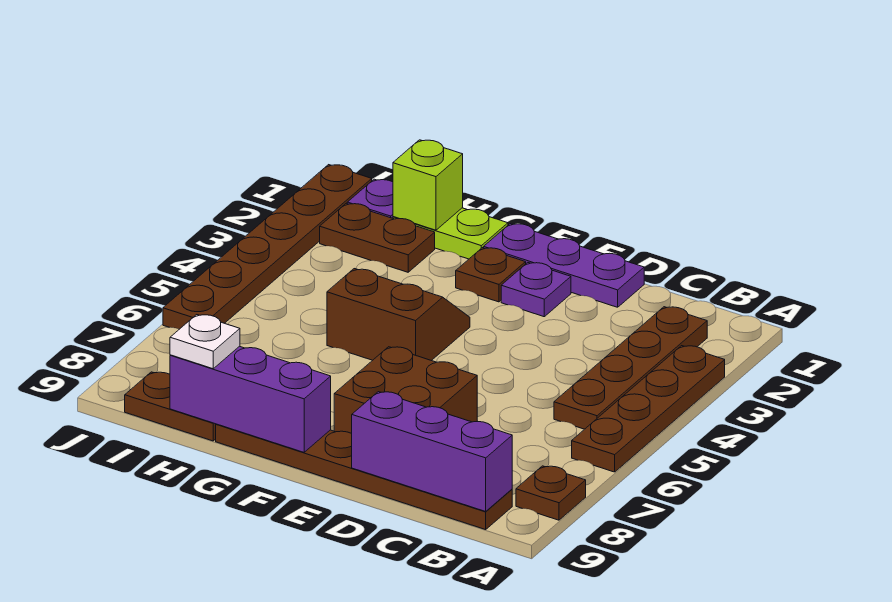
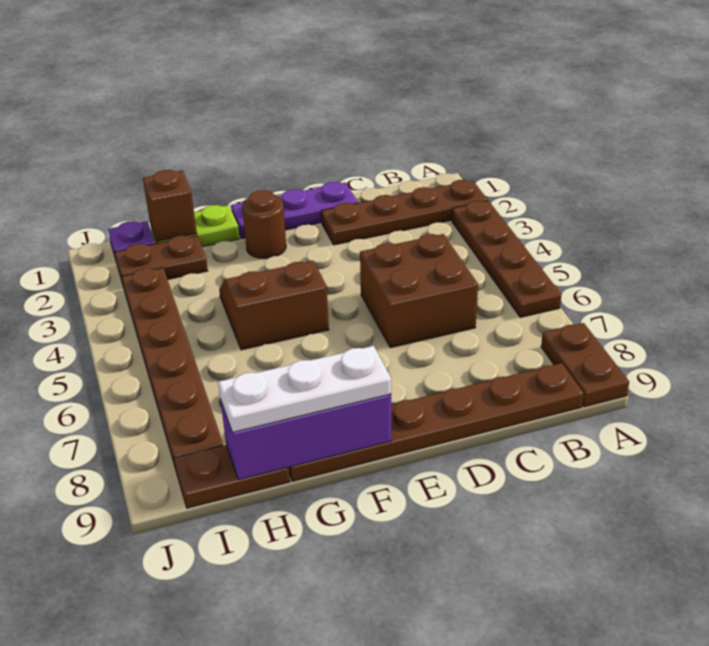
brown 1x1 plate [516,466,586,520] -> brown 1x2 plate [541,323,629,407]
brown 1x4 plate [554,307,707,429] -> brown 1x4 plate turned to [321,180,488,245]
purple 1x3 brick [352,392,512,511] -> none
brown 2x2 brick [334,347,477,433] -> brown 2x2 brick moved to [360,234,478,348]
purple 1x1 plate [501,263,571,317] -> none
brown 1x1 plate [456,248,526,302] -> brown 1x1 round brick [242,190,286,259]
lime 1x1 brick [393,140,463,230] -> brown 1x1 brick [143,170,197,242]
white 1x1 plate [170,315,240,369] -> white 1x3 plate [218,346,391,432]
brown 1x6 plate [163,165,372,329] -> brown 1x6 plate moved to [122,268,223,466]

